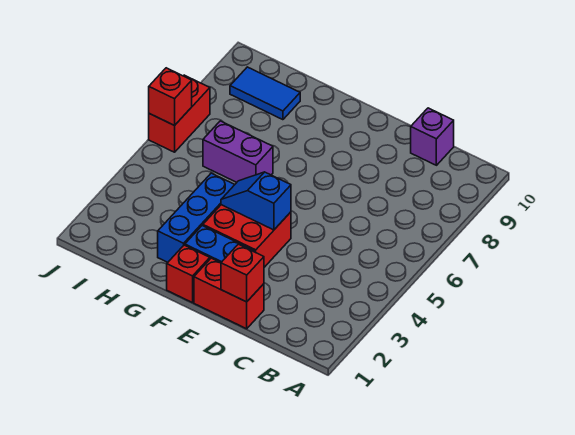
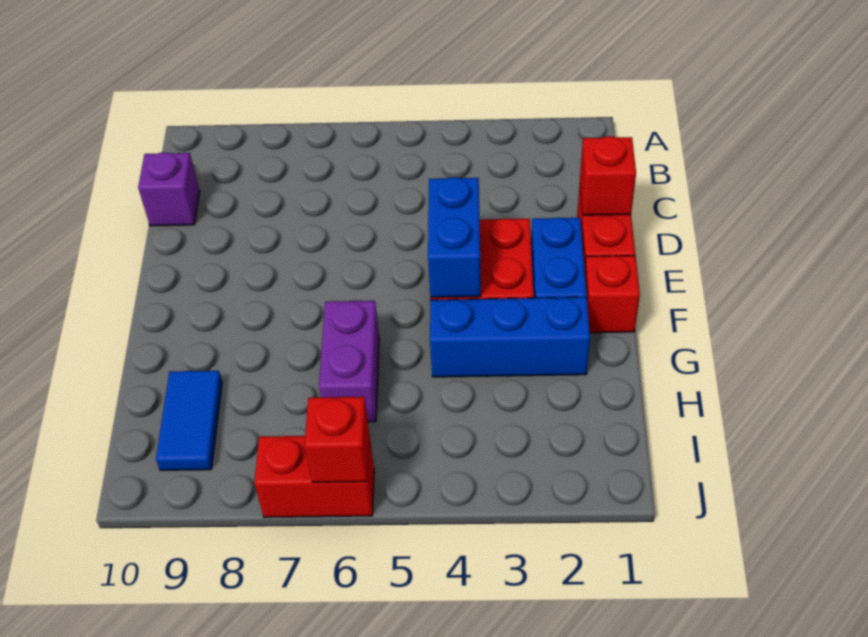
blue 1x2 slope [221,172,291,230] -> blue 1x2 brick [428,177,481,297]

